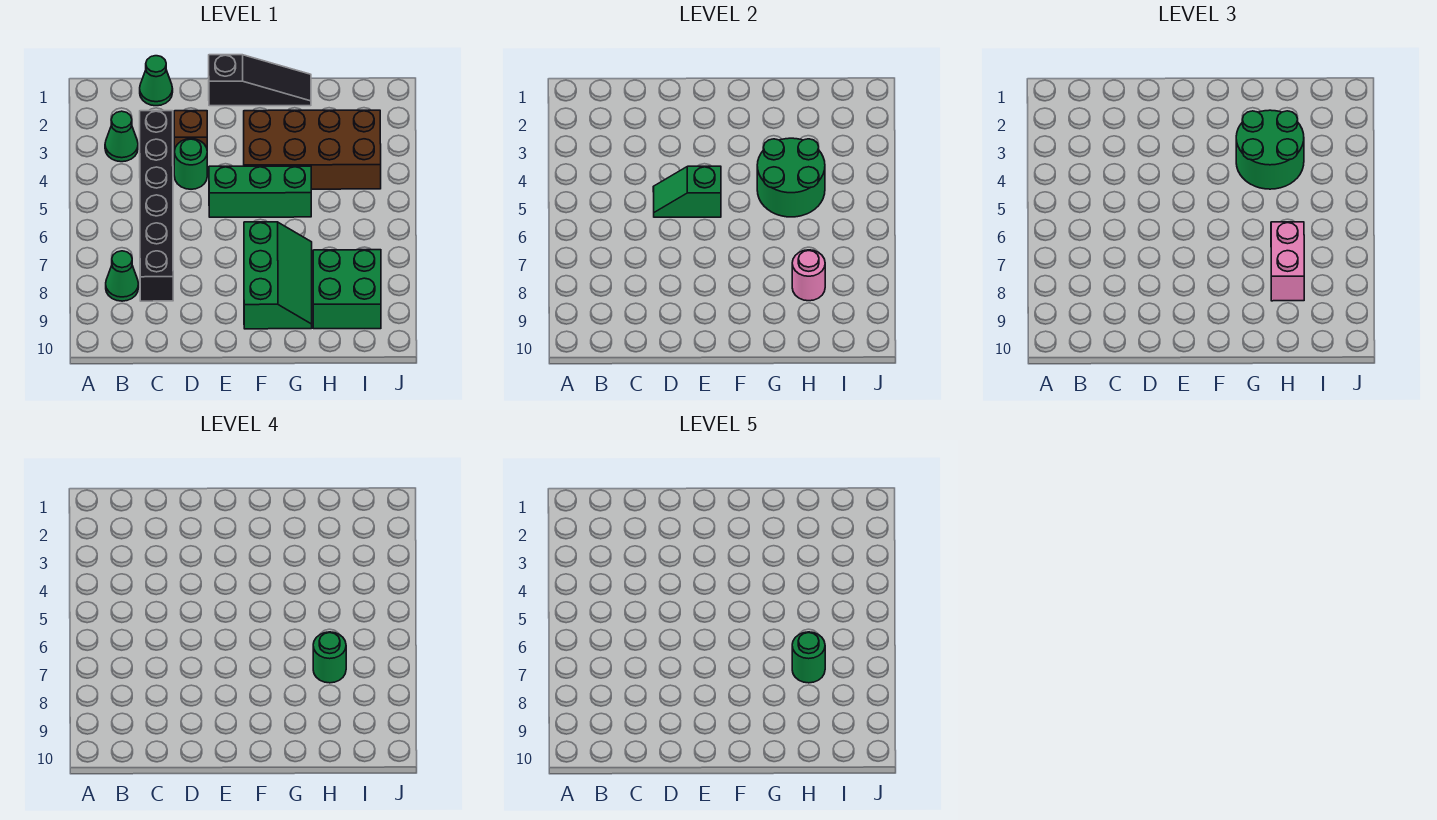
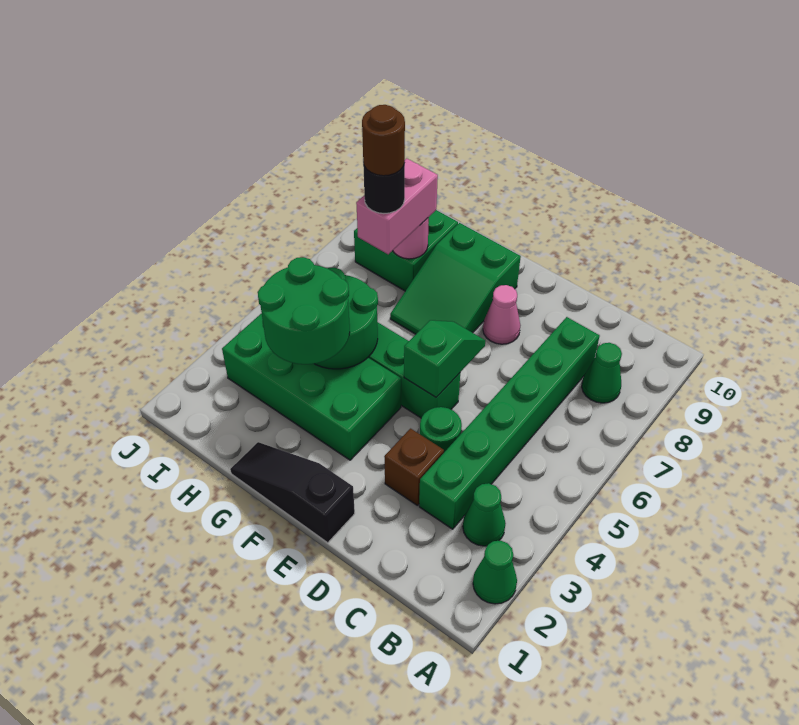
green 1x1 cone [140,56,173,106] -> green 1x1 cone moved to [473,541,517,604]
black 1x6 brick [140,111,173,301] -> green 1x6 brick [419,317,600,529]
green 1x2 slope [653,166,721,217] -> green 1x2 slope turned to [404,320,485,397]
none -> pink 1x1 cone [483,285,520,344]
brown 2x4 brick [244,110,381,189] -> green 2x4 brick [222,313,401,460]
green 2x3 slope [244,222,312,329] -> green 2x3 slope turned to [390,223,521,334]
green 1x1 round brick [313,632,346,683] -> black 1x1 round brick [363,163,405,214]
green 1x1 round brick [792,632,825,683] -> brown 1x1 round brick [362,105,405,176]

